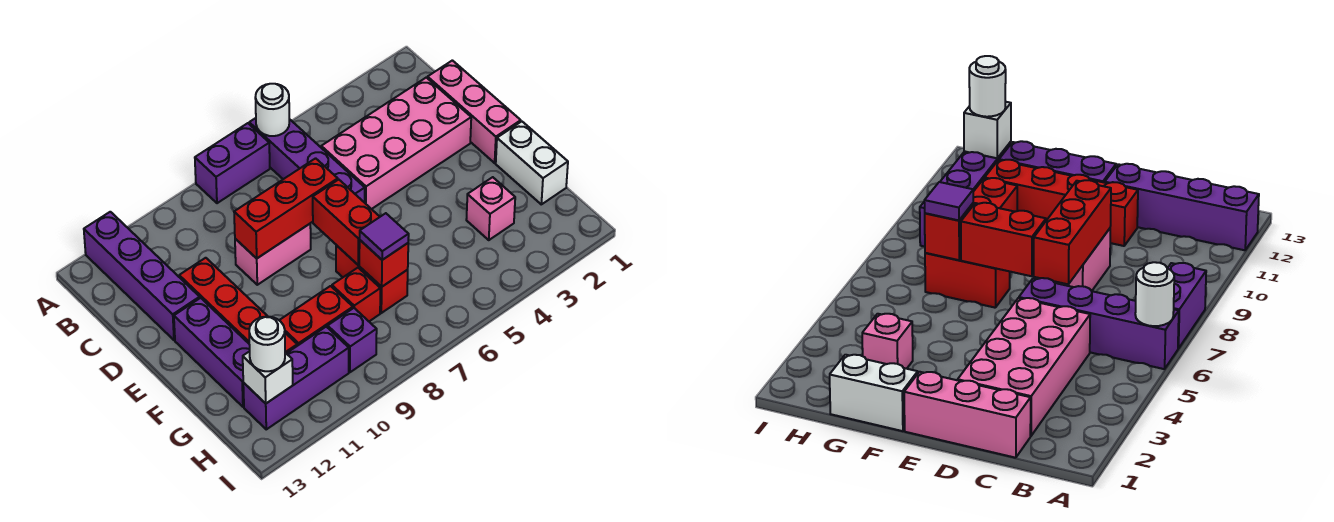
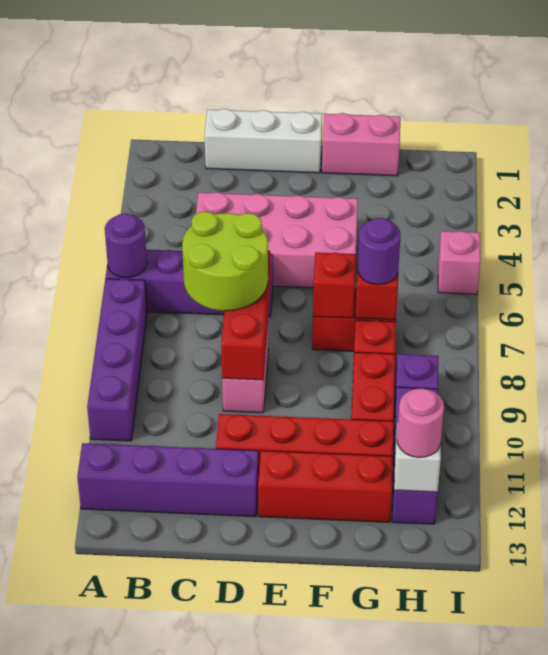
white 1x1 round brick [255,84,289,136] -> purple 1x1 round brick [105,213,147,278]
purple 1x2 brick [195,123,270,203] -> purple 1x4 brick [87,279,147,441]
pink 1x3 brick [428,60,521,163] -> white 1x3 brick [205,109,322,173]
pink 2x4 brick [321,78,471,209] -> pink 2x4 brick turned to [196,192,358,288]
none -> lime 2x2 round brick [182,211,268,311]
red 1x2 brick [313,180,380,265] -> red 1x1 brick [313,252,356,318]
purple 1x3 brick [174,298,250,407] -> red 1x3 brick [258,451,393,522]
white 1x2 brick [496,121,568,204] -> pink 1x2 brick [322,113,400,176]
pink 1x1 brick [466,177,515,240] -> pink 1x1 brick moved to [438,231,480,294]
purple 1x1 tile [360,213,409,260] -> purple 1x1 round brick [357,218,401,285]
white 1x1 round brick [249,317,285,371] -> pink 1x1 round brick [397,388,444,458]

